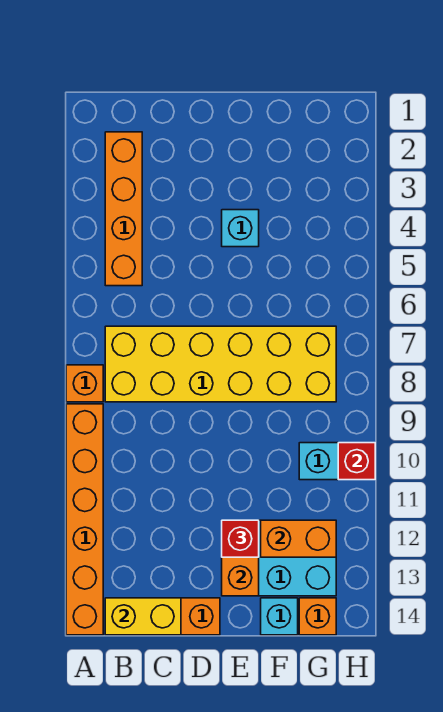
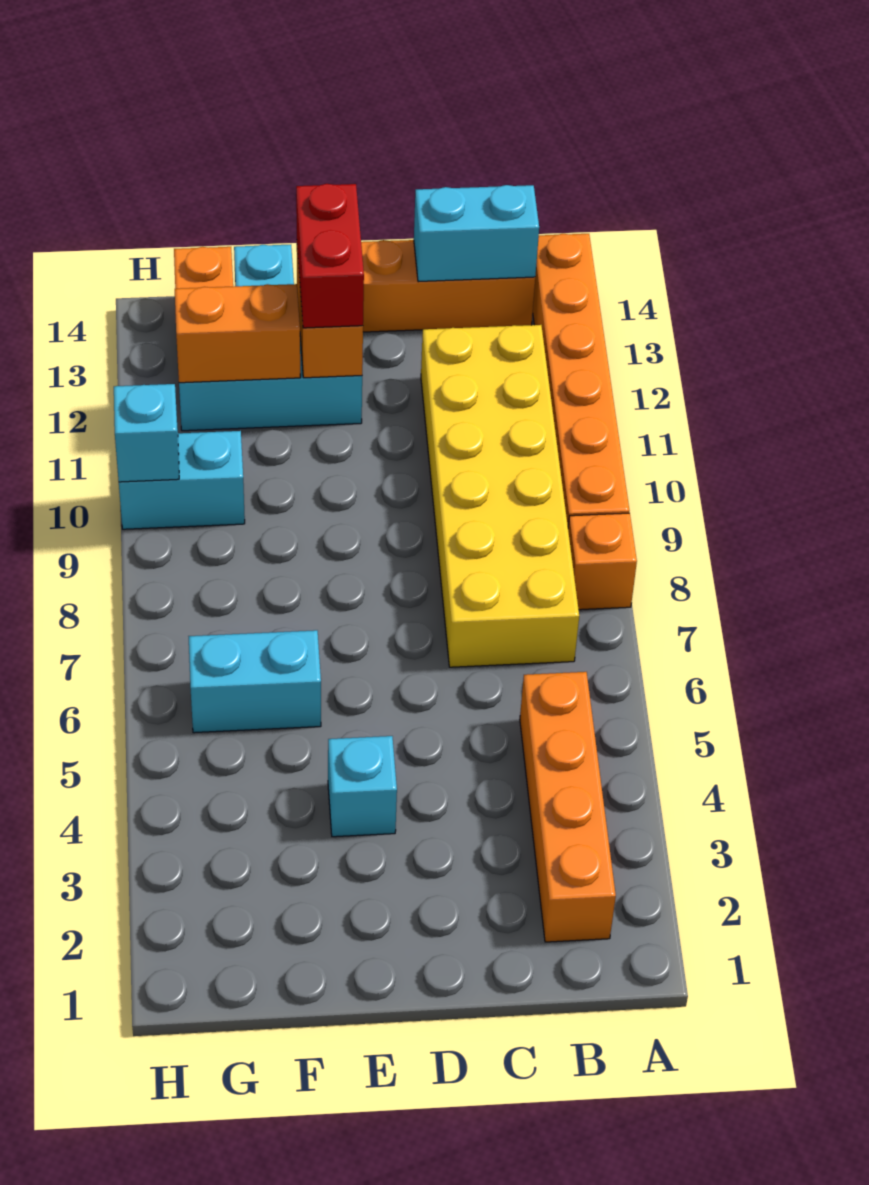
yellow 2x6 brick [105,326,336,402] -> yellow 2x6 brick turned to [421,325,579,667]
yellow 1x2 brick [105,598,181,635] -> cyan 1x2 brick [414,185,539,282]
red 1x1 brick [222,520,259,557] -> red 1x2 brick [296,184,364,328]
none -> cyan 1x2 brick [189,630,321,733]
red 1x1 brick [338,443,375,480] -> cyan 1x1 brick [114,384,179,482]

